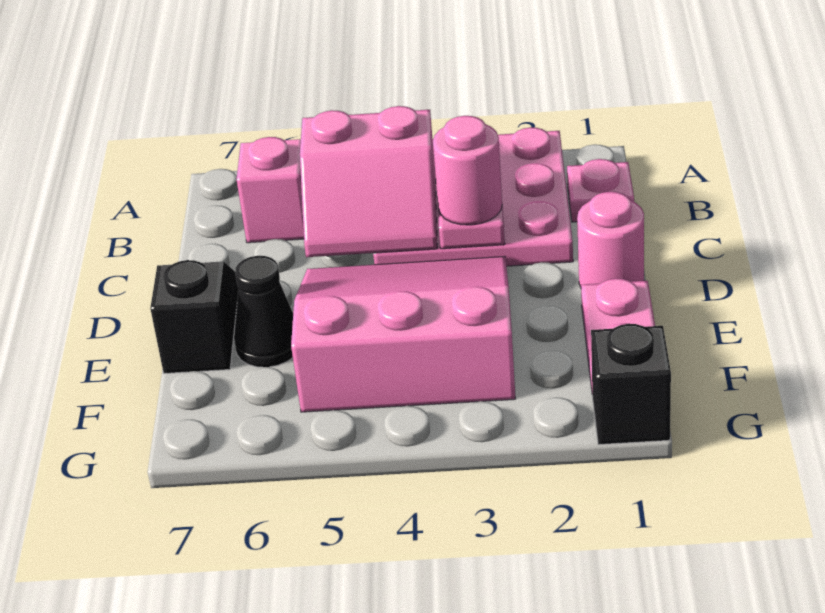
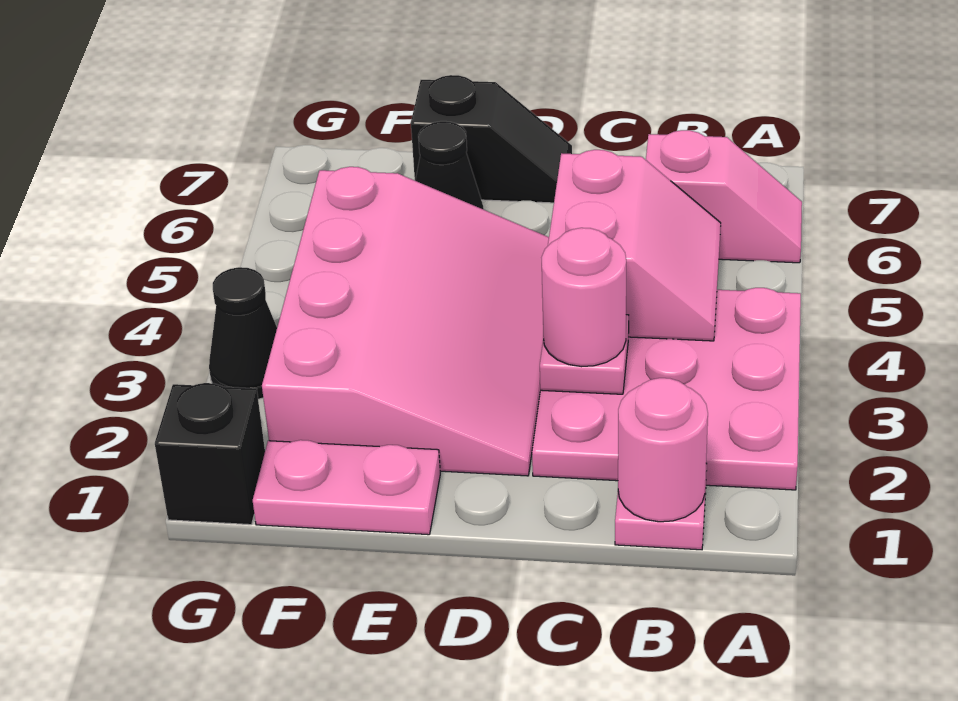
pink 2x2 slope [300,106,437,257] -> pink 2x2 slope turned to [548,150,721,341]
pink 1x1 round brick [577,192,644,287] -> pink 1x1 round brick moved to [618,378,708,522]
pink 3x3 slope [291,256,516,412] -> pink 3x4 slope [262,167,549,476]
none -> black 1x1 cone [209,267,277,399]

